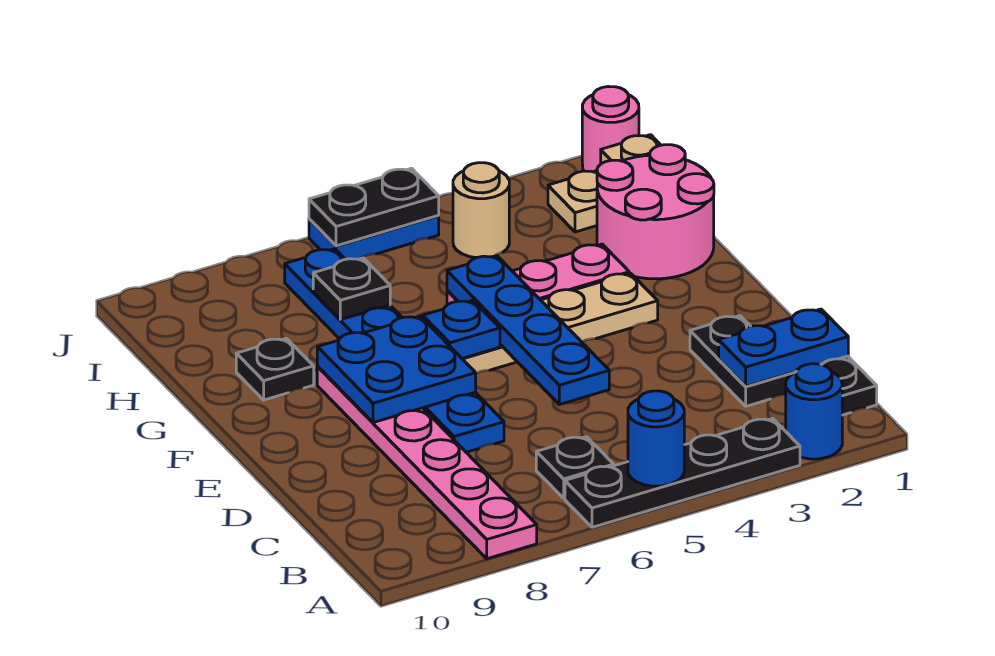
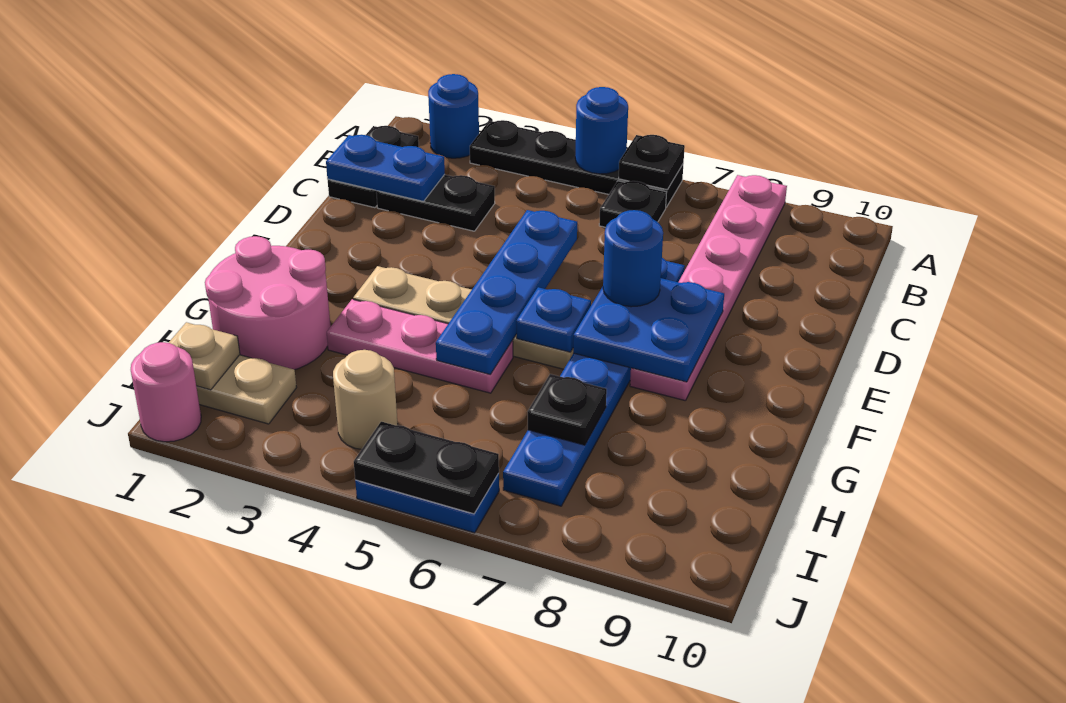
black 1x2 plate [690,316,795,406] -> black 1x2 plate turned to [376,175,495,231]
none -> blue 1x1 round brick [603,210,663,307]
black 1x1 plate [236,338,314,400] -> black 1x1 plate moved to [619,135,685,190]

